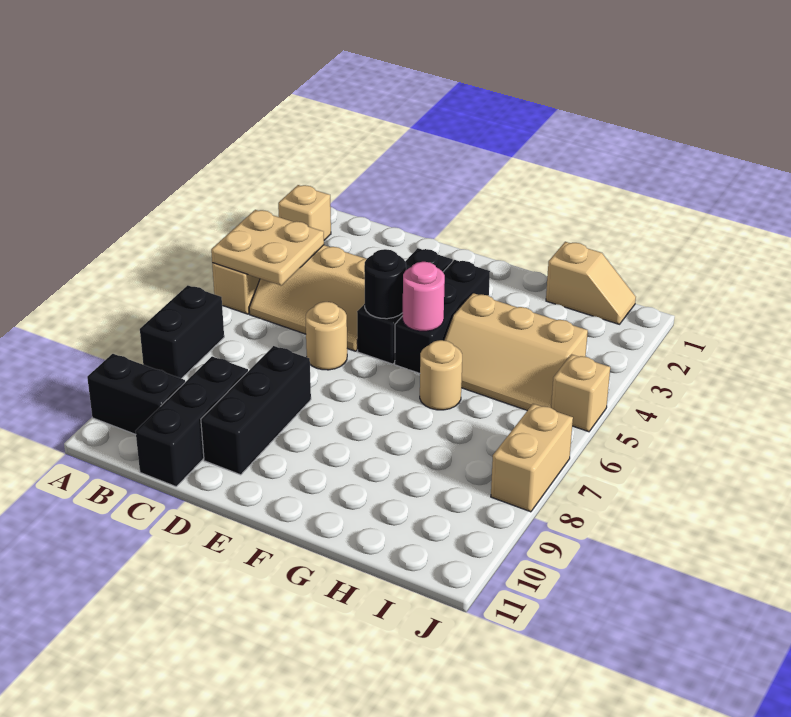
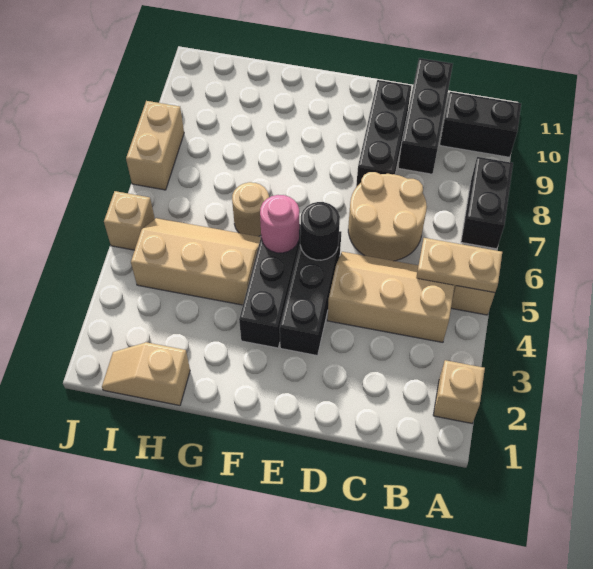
tan 2x2 plate [211,210,324,286] -> tan 1x2 plate [416,238,502,293]
tan 1x1 round brick [306,302,347,370] -> tan 2x2 round brick [348,172,427,261]

